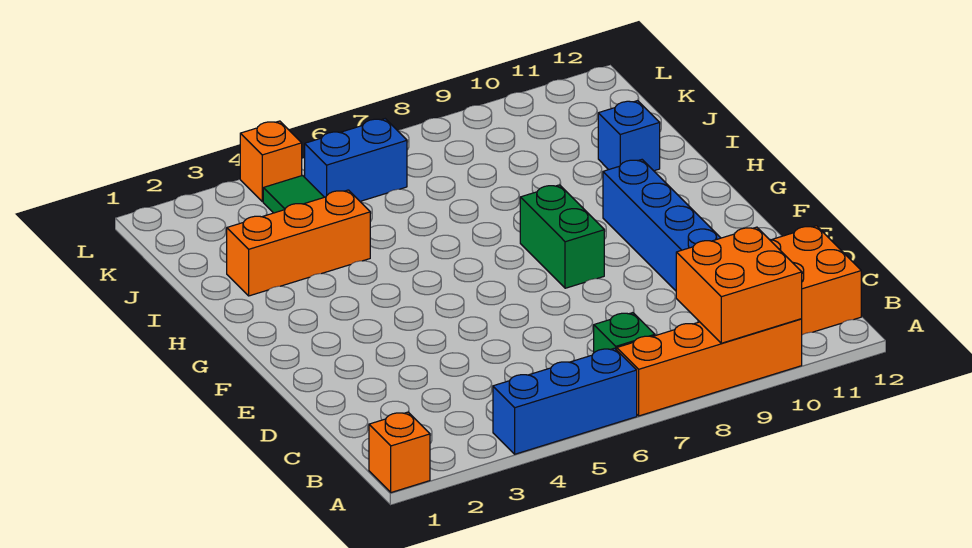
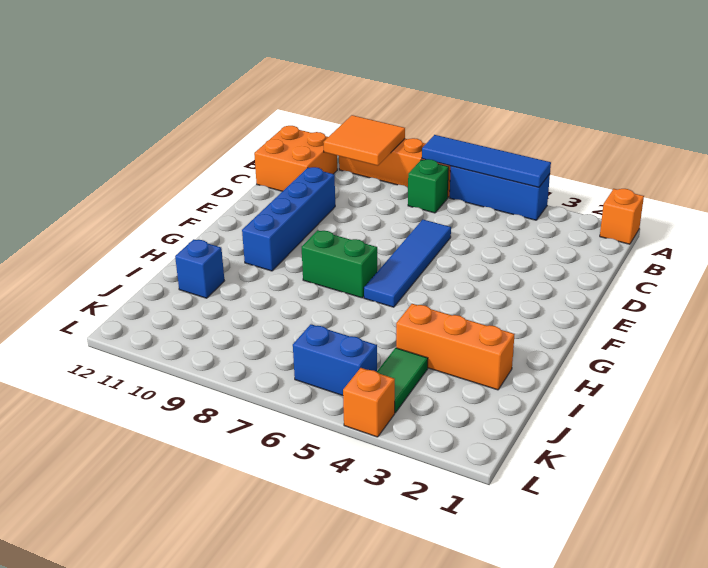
none -> blue 1x4 tile [422,135,551,187]
orange 2x2 brick [676,227,802,343] -> orange 2x2 tile [323,115,405,166]
none -> blue 1x4 tile [364,220,451,307]
green 1x2 brick [520,185,604,288] -> green 1x2 brick turned to [302,230,377,298]

